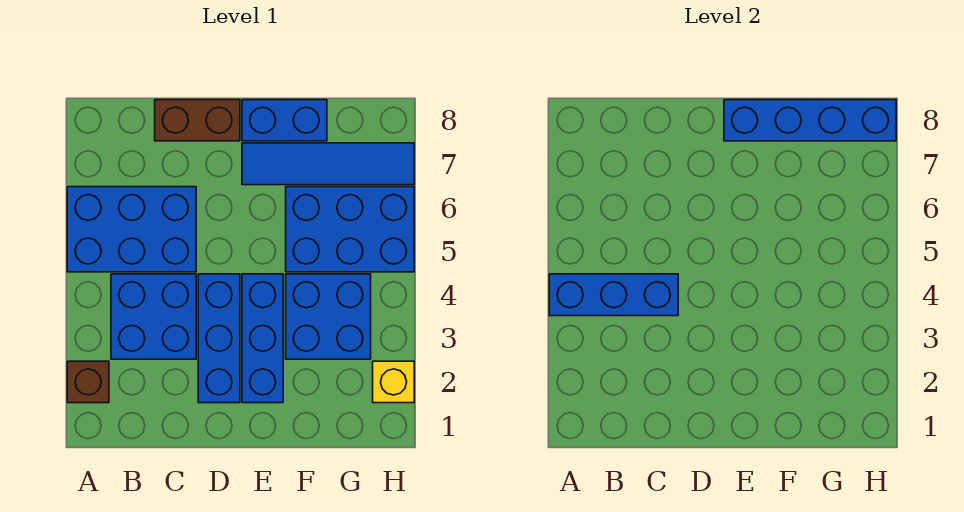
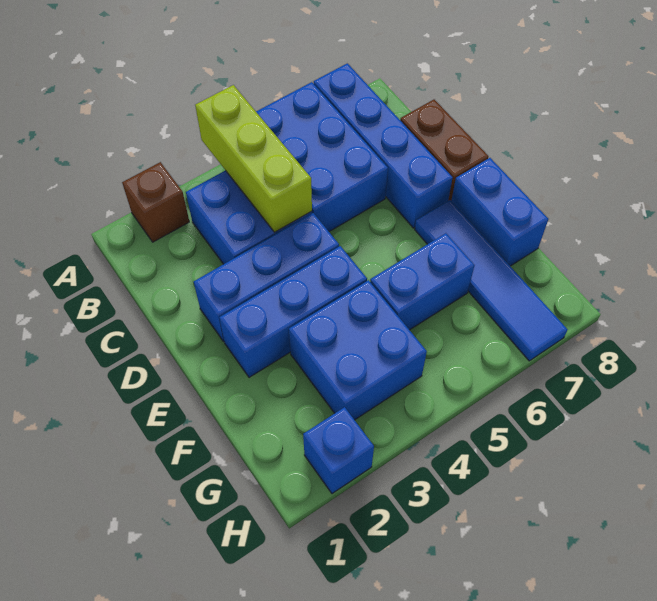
blue 1x3 brick [549,274,678,316] -> lime 1x3 brick [195,85,312,232]
blue 1x4 brick [724,100,896,141] -> blue 1x4 brick moved to [314,63,453,228]
blue 2x3 brick [286,187,414,272] -> blue 1x2 brick [370,233,474,330]
yellow 1x1 brick [373,361,414,403] -> blue 1x1 brick [303,407,374,494]

